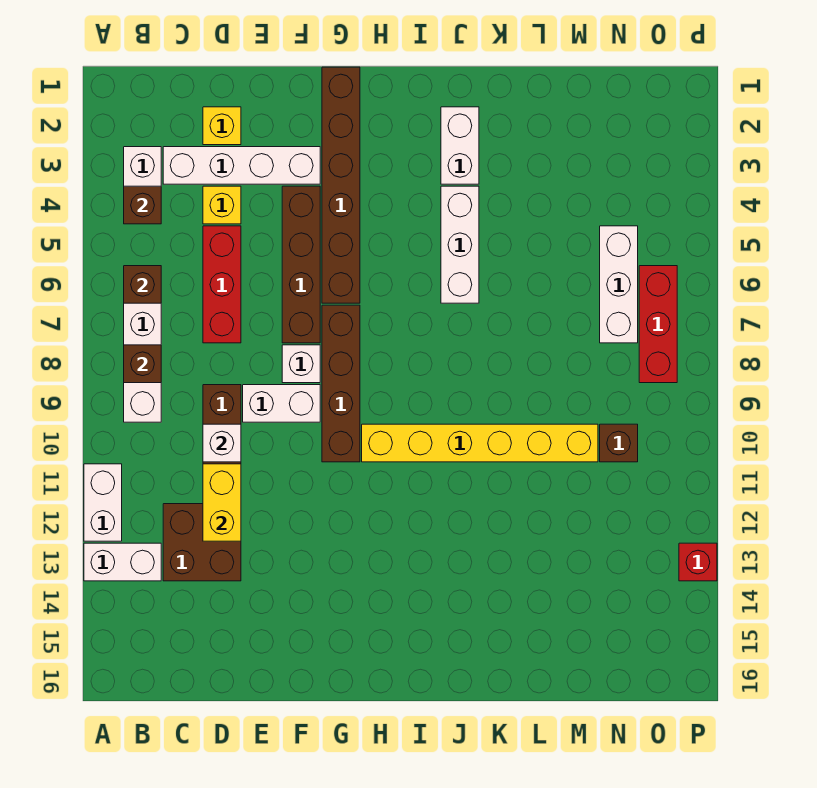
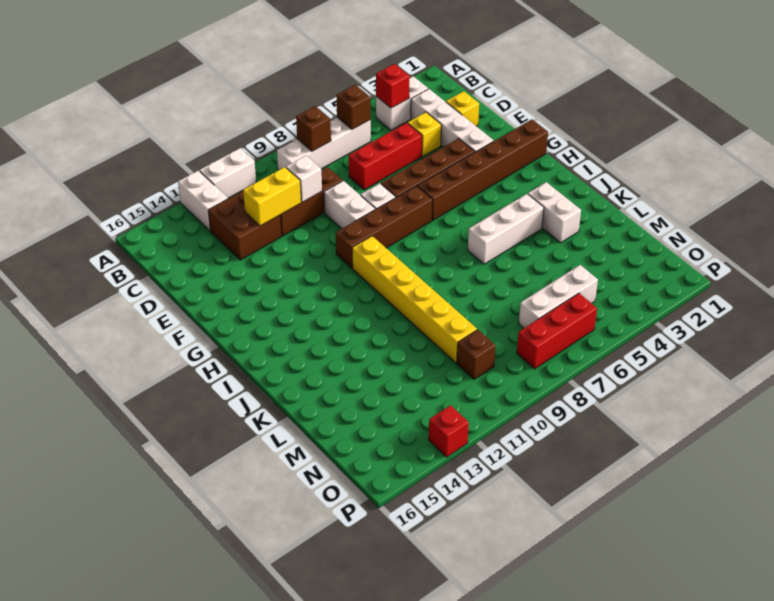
brown 1x1 brick [124,186,161,224] -> red 1x1 brick [376,64,410,108]
white 1x2 brick [441,107,479,184] -> white 1x2 brick turned to [528,182,581,243]

